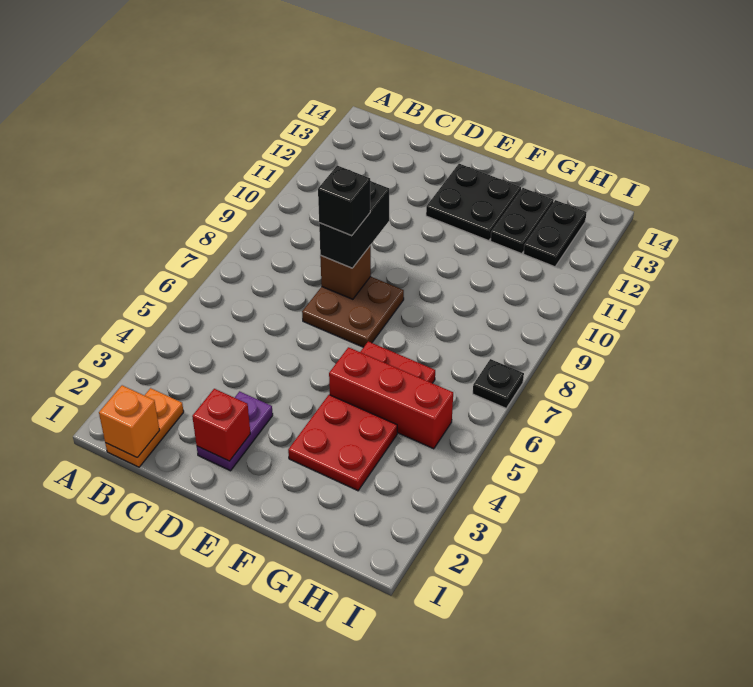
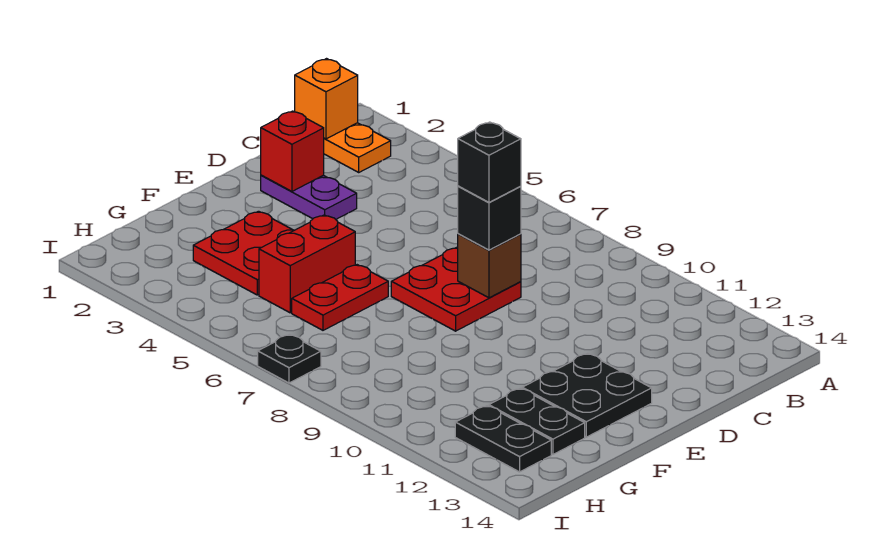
brown 2x2 plate [302,277,404,347] -> red 2x2 plate [391,247,521,331]
black 1x2 brick [319,181,389,268] -> black 1x1 brick [458,186,521,250]
red 1x3 brick [329,347,453,449] -> red 1x2 brick [259,215,355,313]

